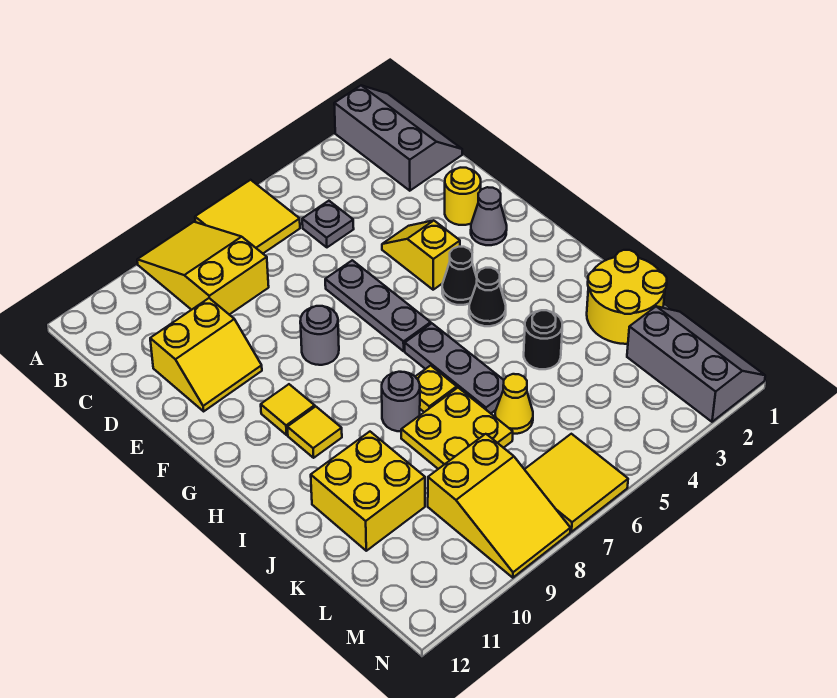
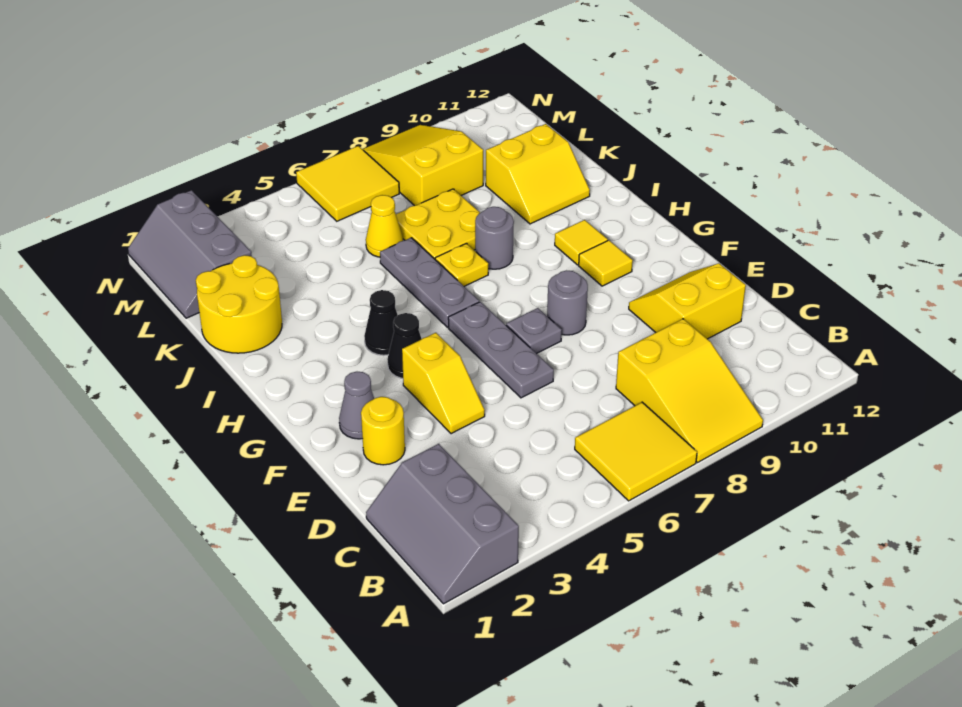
grey 1x1 plate [302,201,354,247] -> grey 1x1 plate moved to [506,308,562,354]
black 1x1 round brick [524,310,562,369] -> none
yellow 2x2 brick [311,432,425,551] -> yellow 2x2 slope [486,124,590,224]

